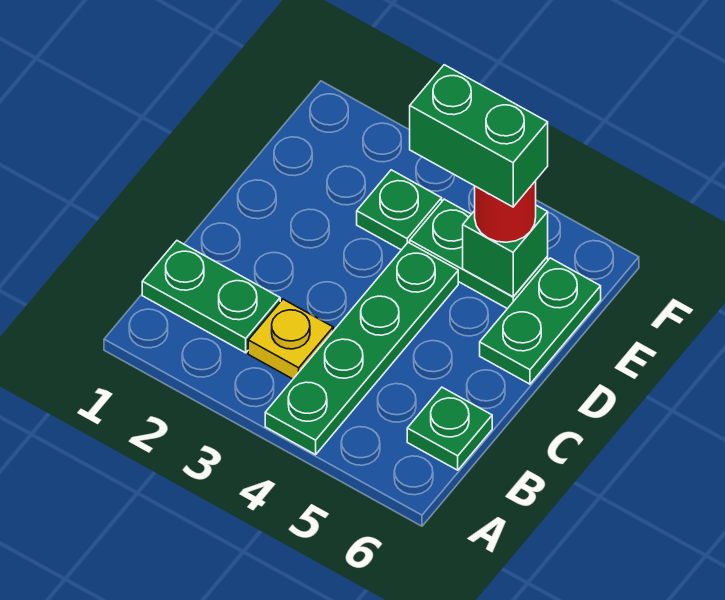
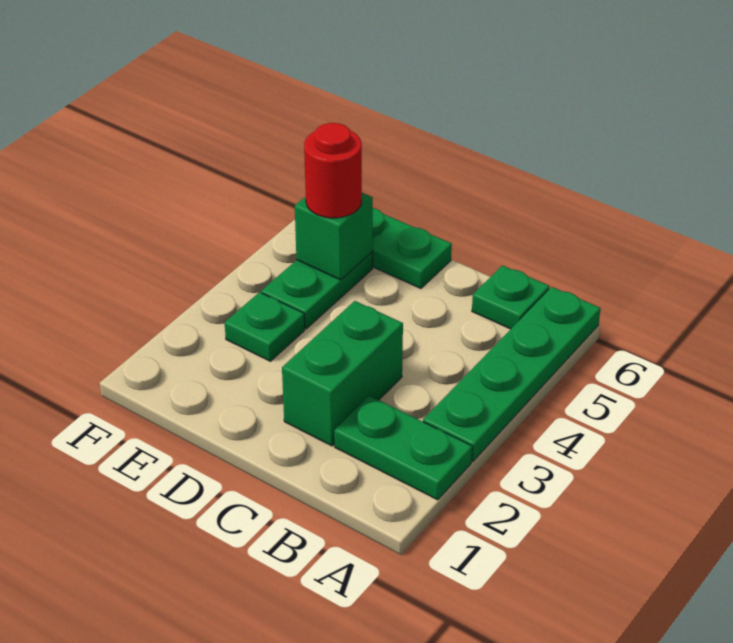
green 1x4 plate [265,242,458,455] -> green 1x4 plate turned to [423,287,601,461]
green 1x2 plate [142,241,280,353] -> green 1x2 plate turned to [334,396,472,500]
yellow 1x1 plate [248,299,333,379] -> none
green 1x2 brick [410,65,548,207] -> green 1x2 brick moved to [282,301,403,446]

